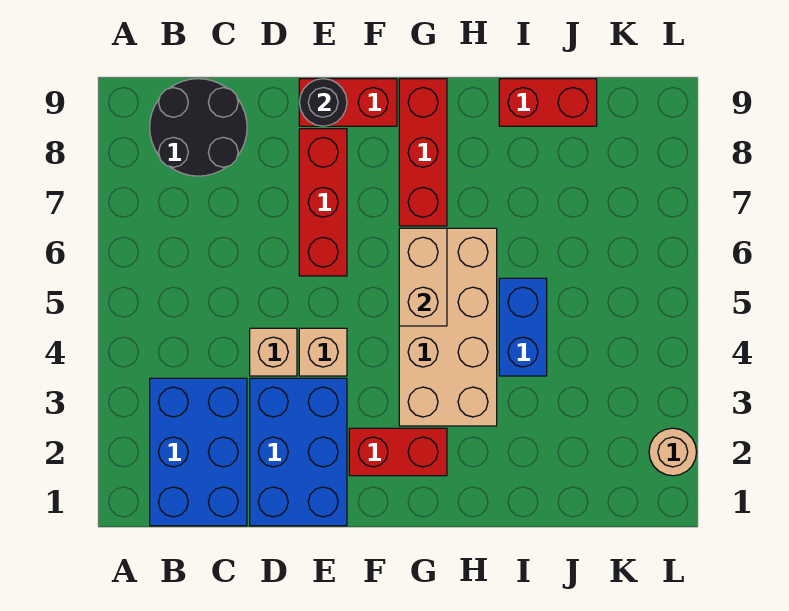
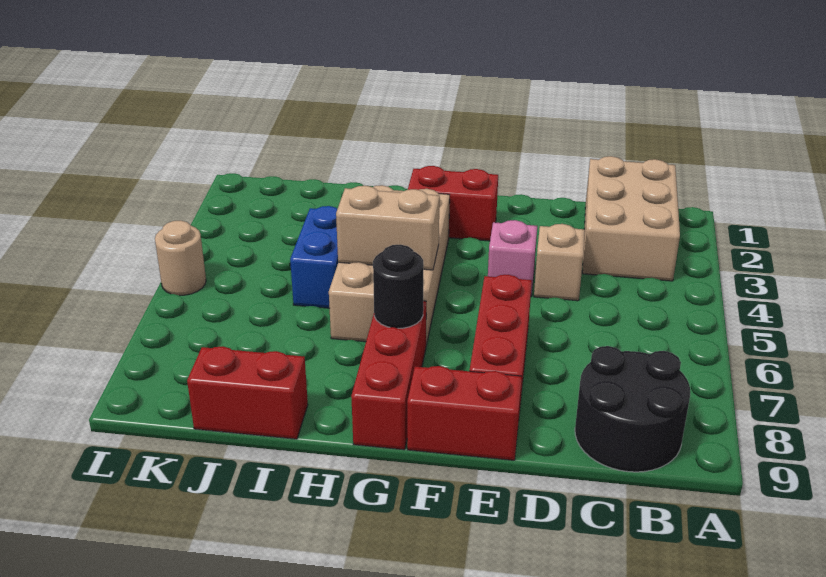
blue 2x3 brick [150,378,247,526] -> tan 2x3 brick [582,156,680,281]
blue 2x3 brick [250,378,347,526] -> none
tan 1x1 brick [299,328,347,376] -> pink 1x1 brick [488,220,537,296]
black 1x1 round brick [299,79,347,126] -> black 1x1 round brick moved to [373,245,424,328]
tan 1x2 brick [399,228,447,326] -> tan 1x2 brick turned to [336,186,440,270]
tan 1x1 round brick [649,428,697,476] -> tan 1x1 round brick moved to [155,220,206,295]

